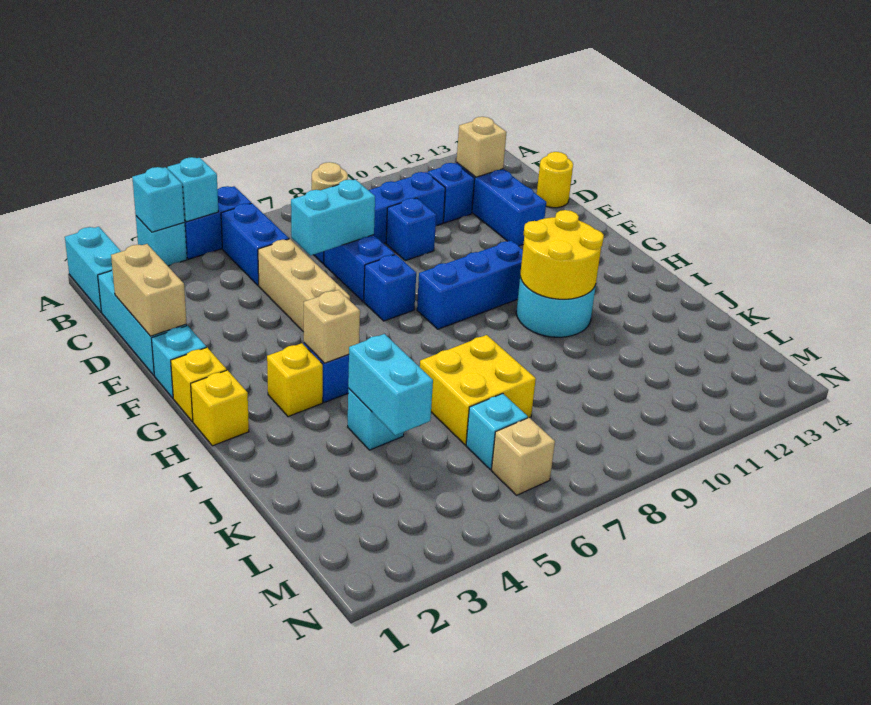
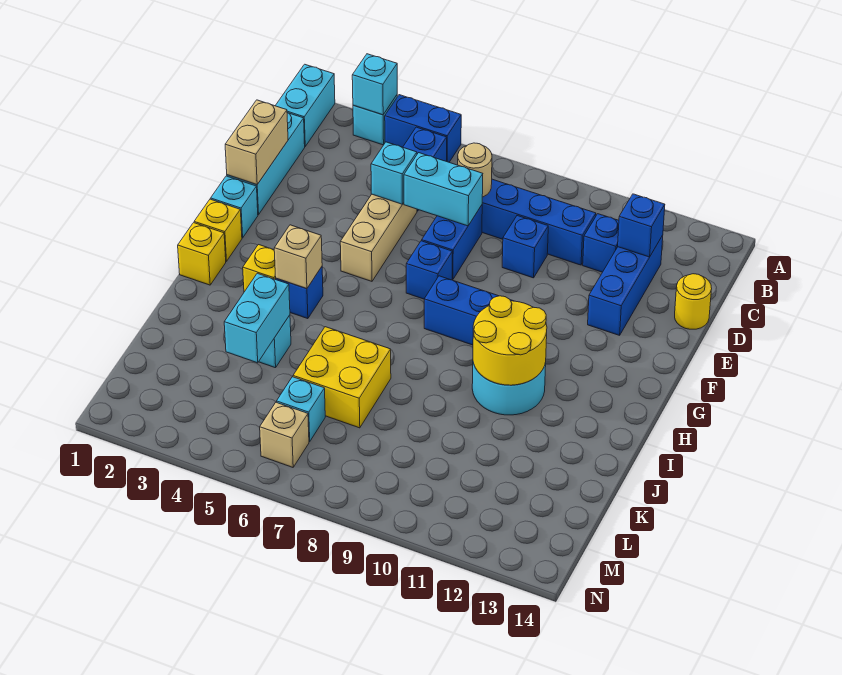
cyan 1x1 brick [167,157,218,222] -> cyan 1x1 brick moved to [371,142,417,204]
tan 1x1 brick [457,117,506,177] -> blue 1x1 brick [618,194,665,257]

